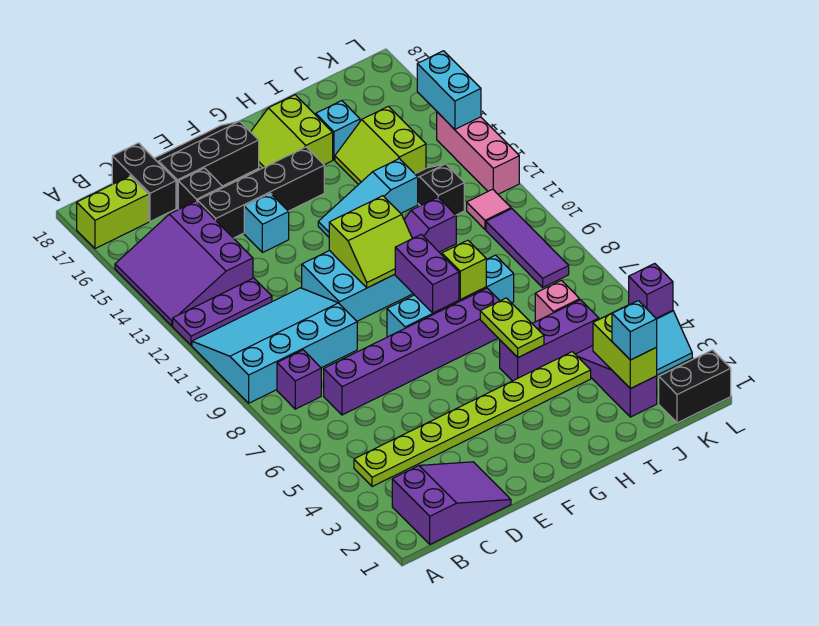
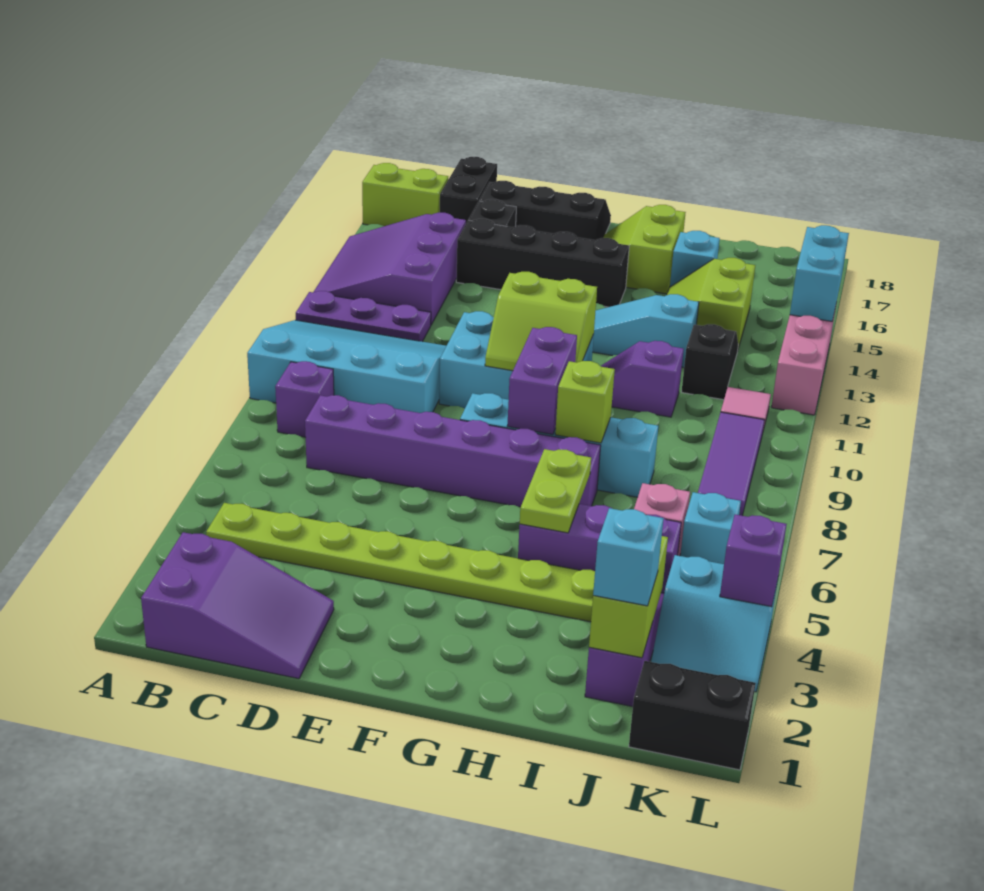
cyan 1x1 brick [244,193,289,253] -> cyan 1x1 brick moved to [680,492,741,564]

